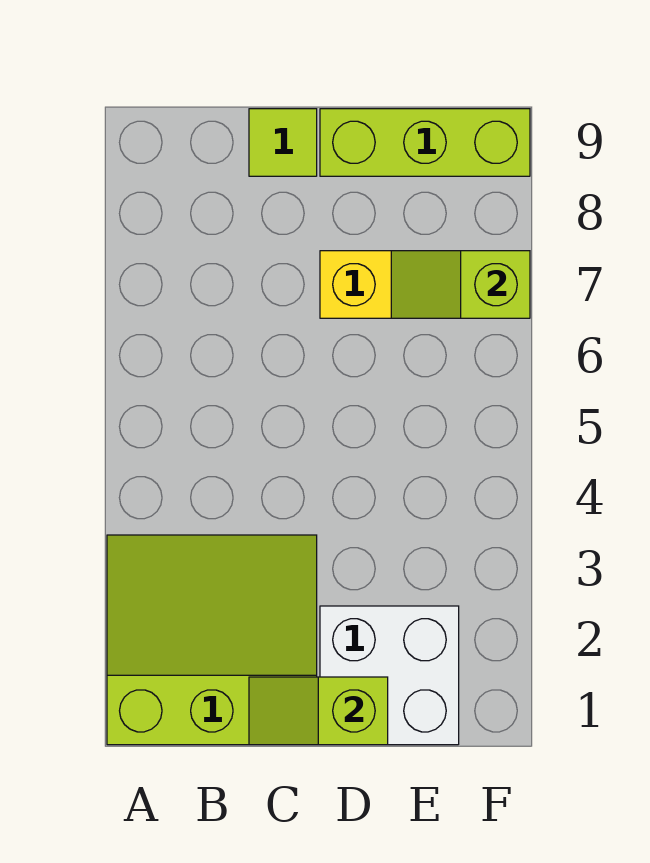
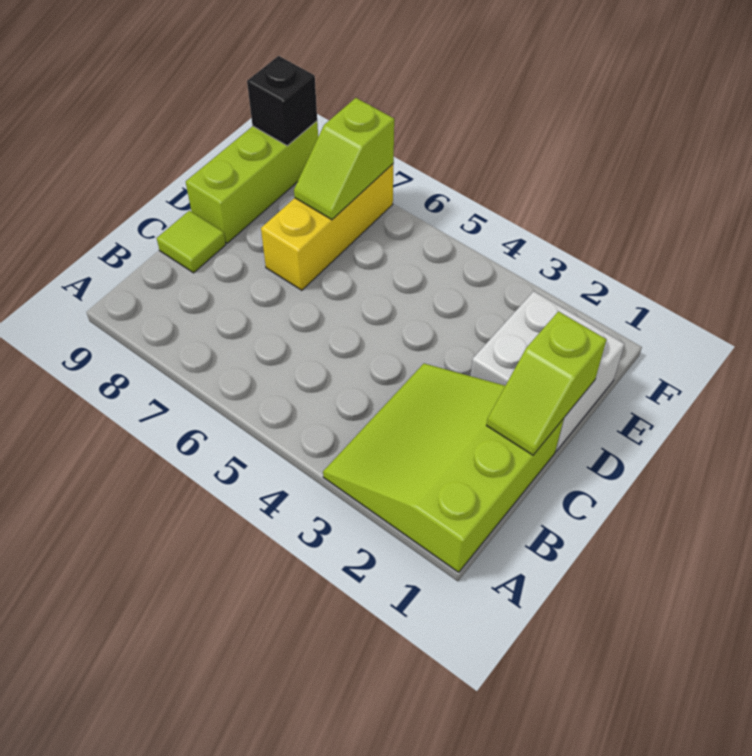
none -> black 1x1 brick [247,56,317,146]

